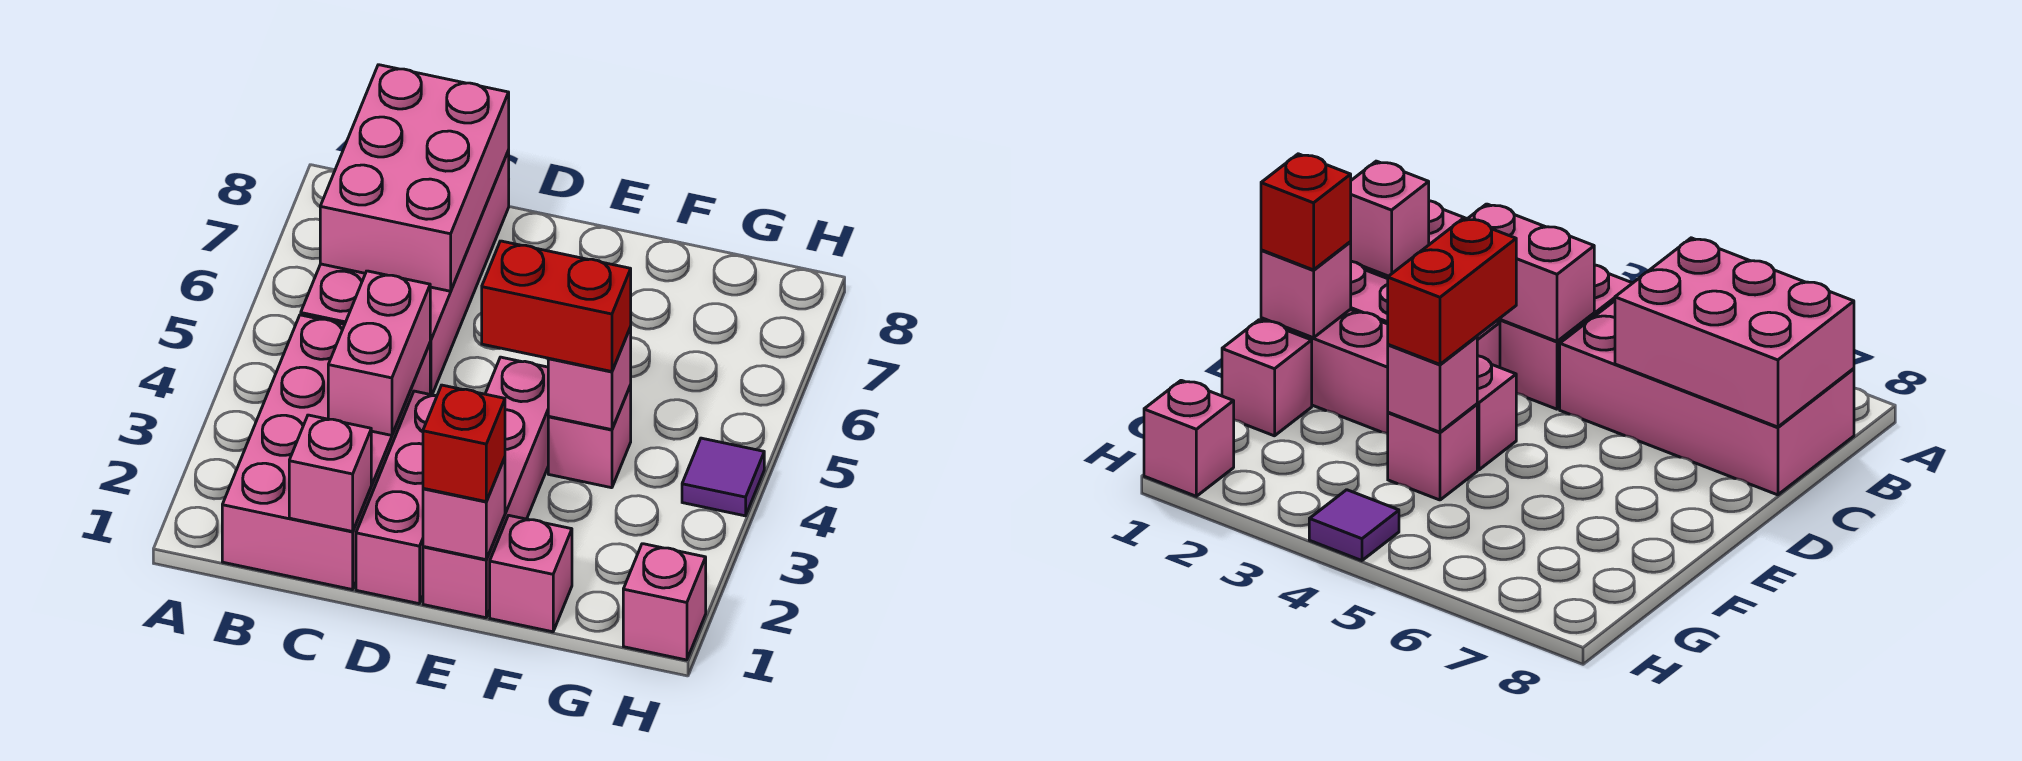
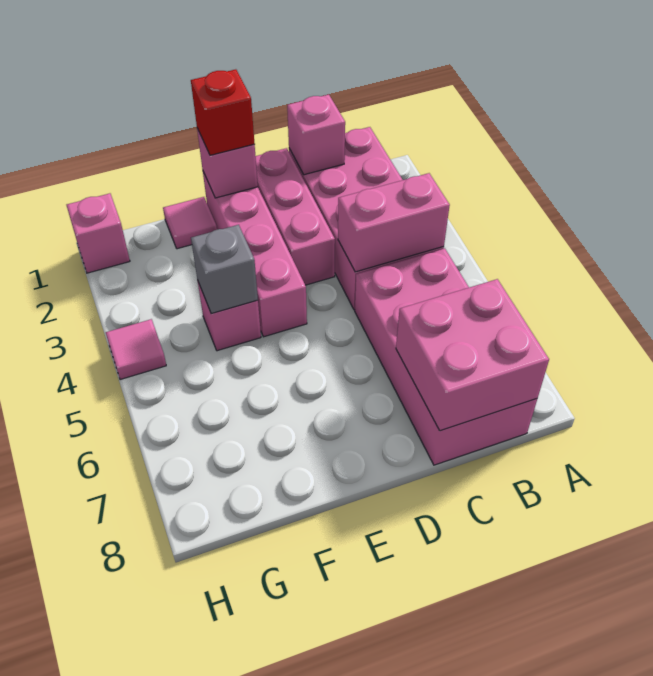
pink 2x3 brick [320,65,509,291] -> pink 2x2 brick [396,279,549,431]
pink 1x2 brick [328,271,430,435] -> pink 1x2 brick turned to [338,173,450,272]
red 1x2 brick [482,241,631,372] -> none
pink 1x1 brick [490,515,572,632] -> pink 1x1 tile [163,197,217,249]
pink 1x1 brick [548,327,631,430] -> grey 1x1 brick [191,225,258,314]
purple 1x1 tile [682,438,764,516] -> pink 1x1 tile [106,319,166,380]

